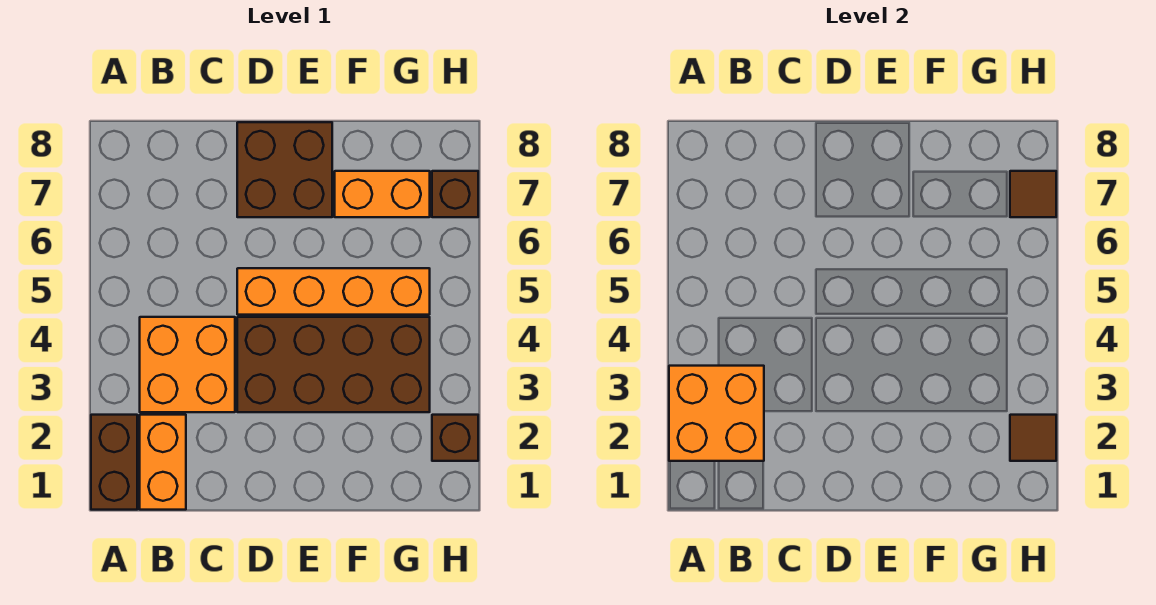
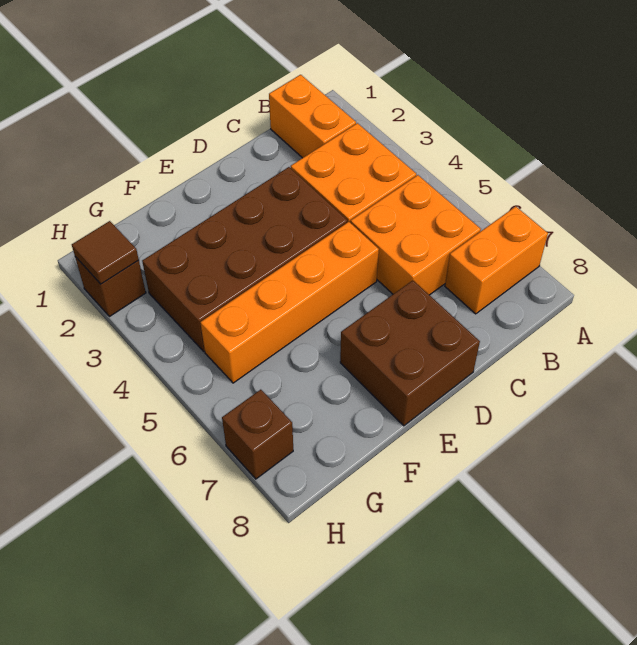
brown 1x2 brick [91,415,137,510] -> none
orange 2x2 brick [669,366,764,461] -> orange 2x2 brick moved to [351,175,481,295]
orange 1x2 brick [335,171,430,217] -> orange 1x2 brick moved to [445,206,548,314]
brown 1x1 tile [1010,171,1056,217] -> none

